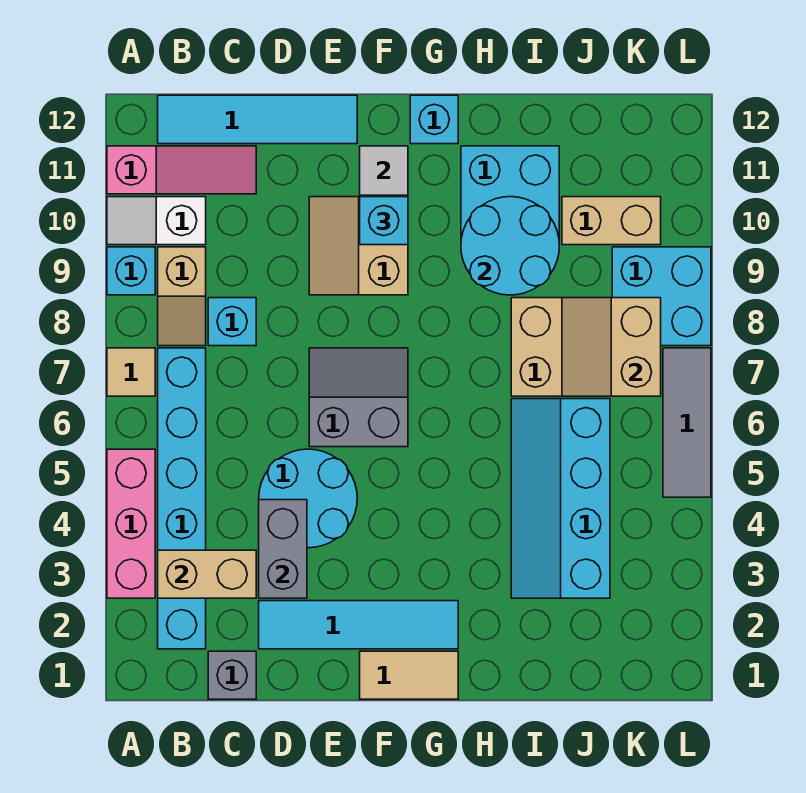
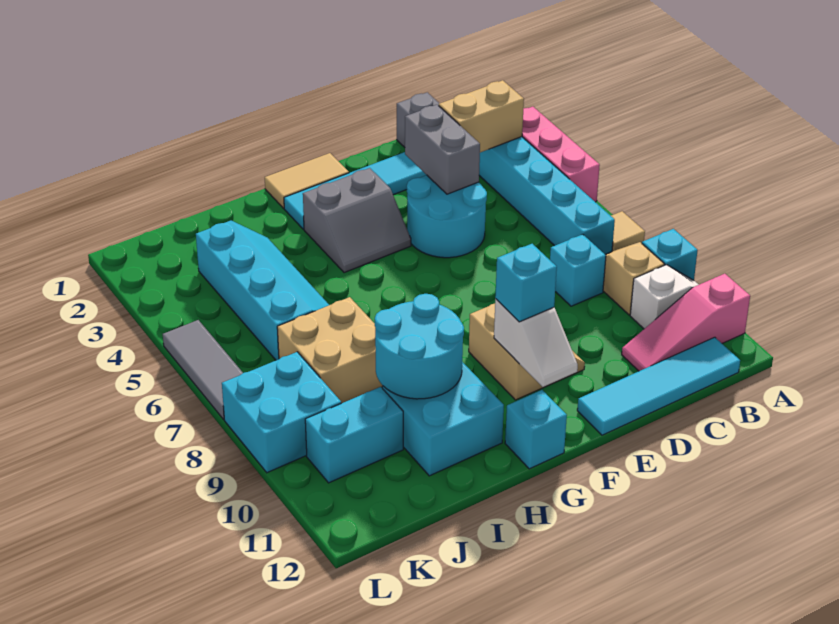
grey 2x2 slope [309,348,408,447] -> grey 2x2 slope moved to [303,168,411,273]
tan 2x2 slope [562,298,661,396] -> none
tan 1x2 brick [562,197,661,245] -> cyan 1x2 brick [305,387,403,483]

